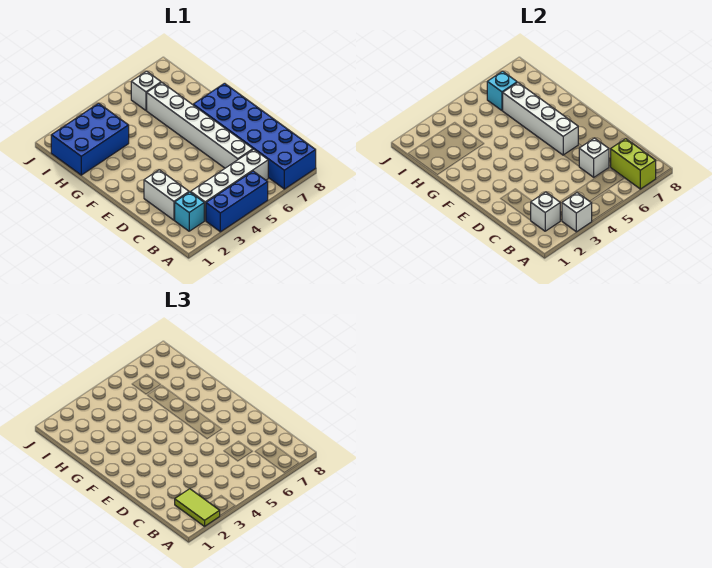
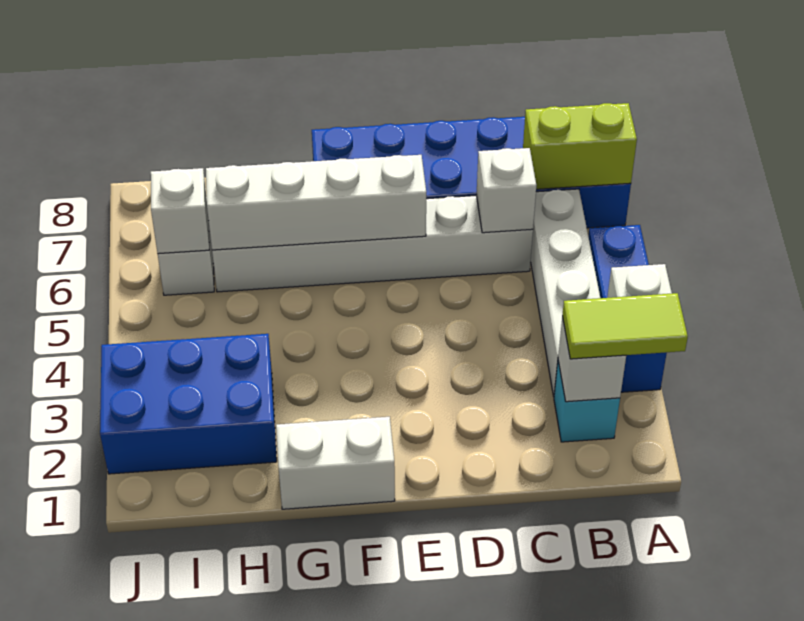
white 1x2 brick [144,170,189,220] -> white 1x2 brick moved to [276,417,395,509]
blue 2x3 brick [51,103,129,175] -> blue 2x3 brick turned to [100,334,277,474]
cyan 1x1 brick [487,71,517,110] -> white 1x1 brick [151,168,209,254]

